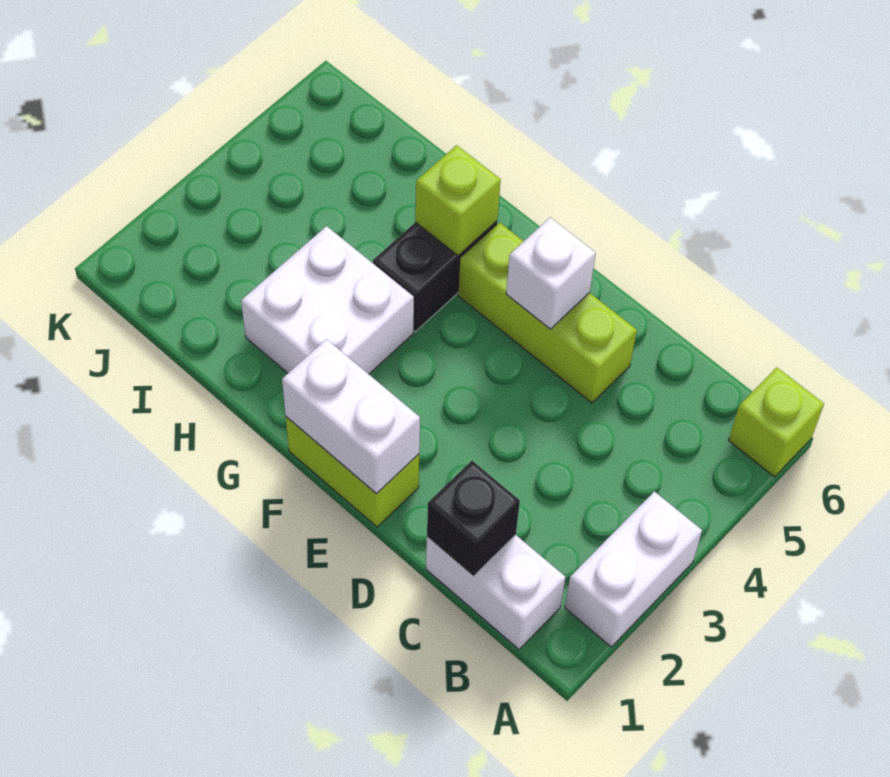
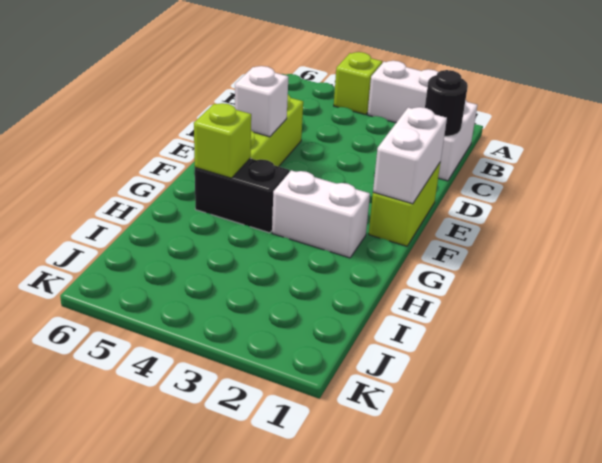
lime 1x1 brick [729,367,824,477] -> lime 1x1 brick moved to [334,52,382,115]
black 1x1 brick [427,461,520,576] -> black 1x1 round brick [425,70,468,136]
white 2x2 brick [241,226,414,374] -> white 1x2 brick [272,170,370,258]

